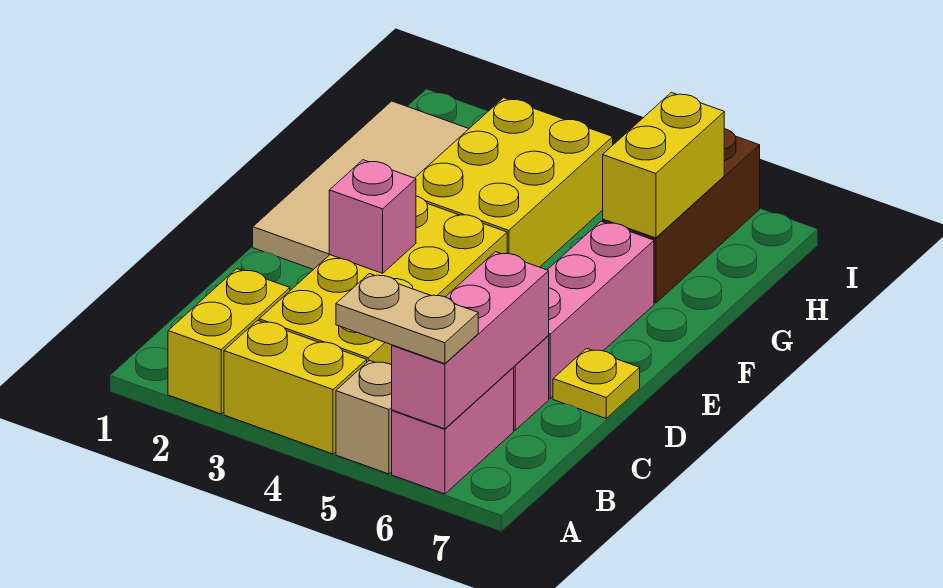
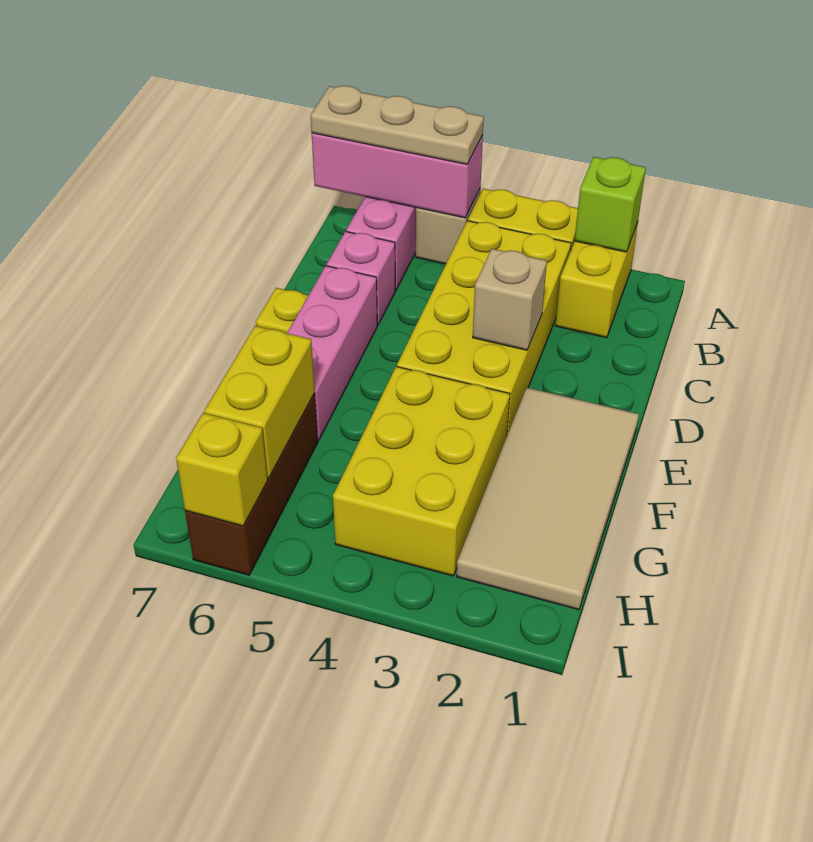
none -> lime 1x1 brick [575,157,646,252]
tan 1x2 plate [336,274,478,364] -> tan 1x3 plate [311,86,484,164]
pink 1x3 brick [392,252,549,429] -> pink 1x3 brick turned to [312,133,483,218]
pink 1x1 brick [329,160,416,273] -> tan 1x1 brick [473,249,547,350]
none -> yellow 1x1 brick [176,413,268,526]

